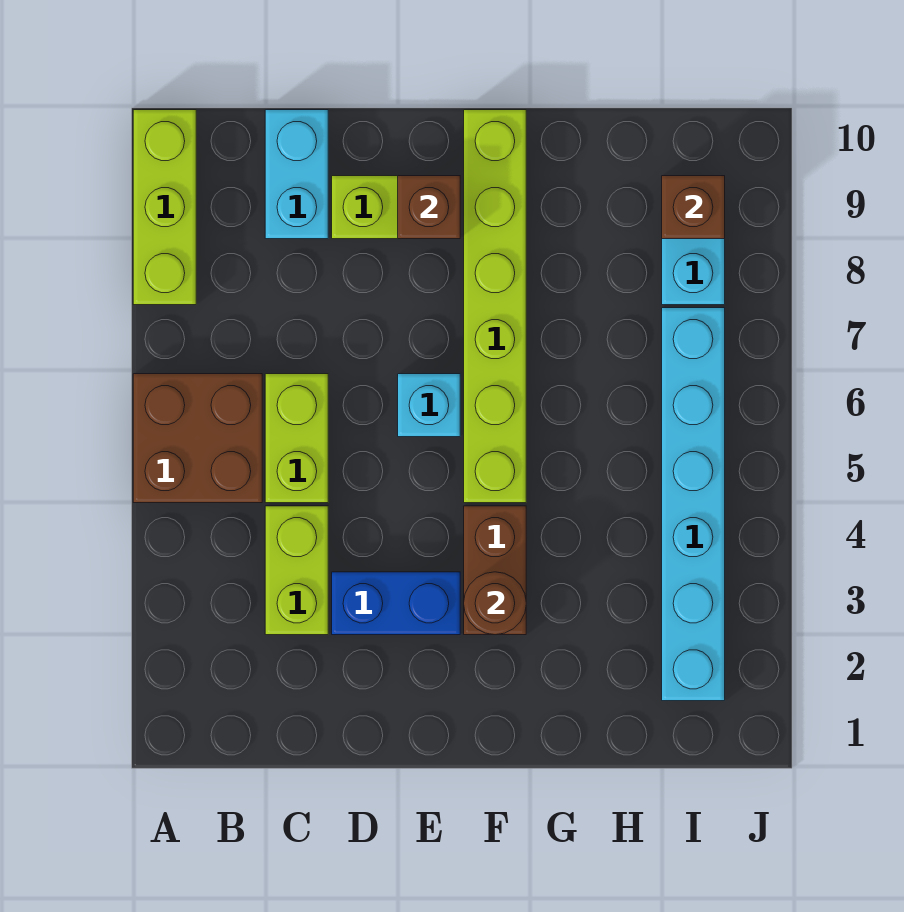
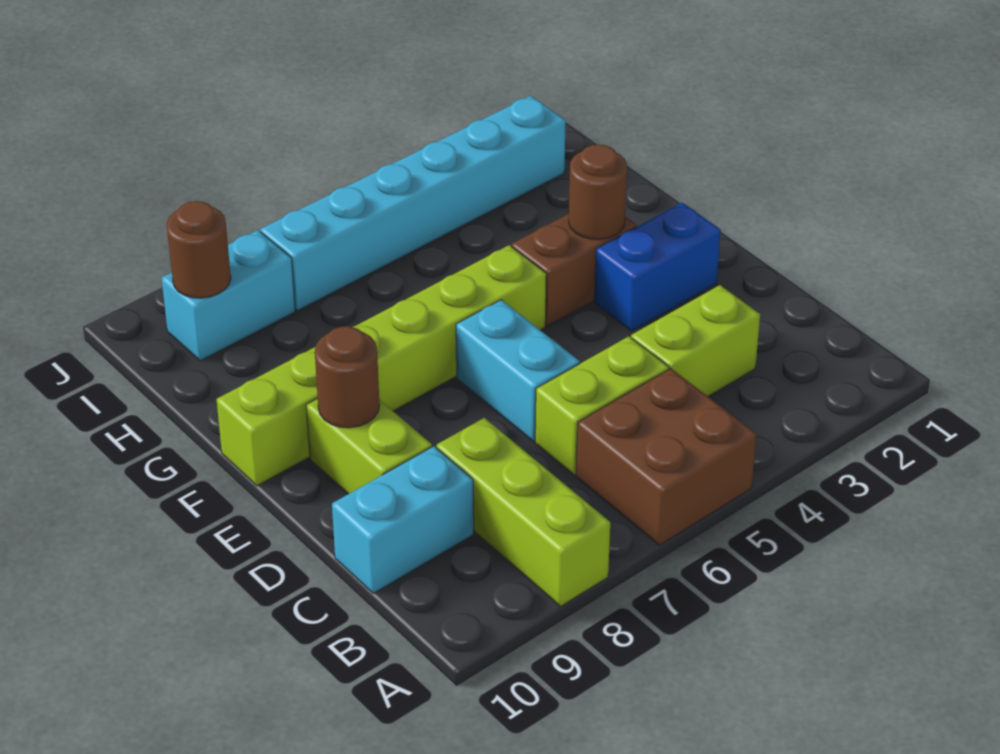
lime 1x3 brick [133,110,196,305] -> lime 1x3 brick turned to [436,418,610,606]
blue 1x2 brick [332,572,460,635] -> blue 1x2 brick turned to [594,203,721,331]
cyan 1x1 brick [398,374,460,437] -> cyan 1x2 brick [456,300,580,442]
brown 1x1 brick [398,176,460,239] -> brown 1x1 round brick [315,326,380,428]
brown 1x1 brick [662,176,725,239] -> brown 1x1 round brick [167,201,231,298]

